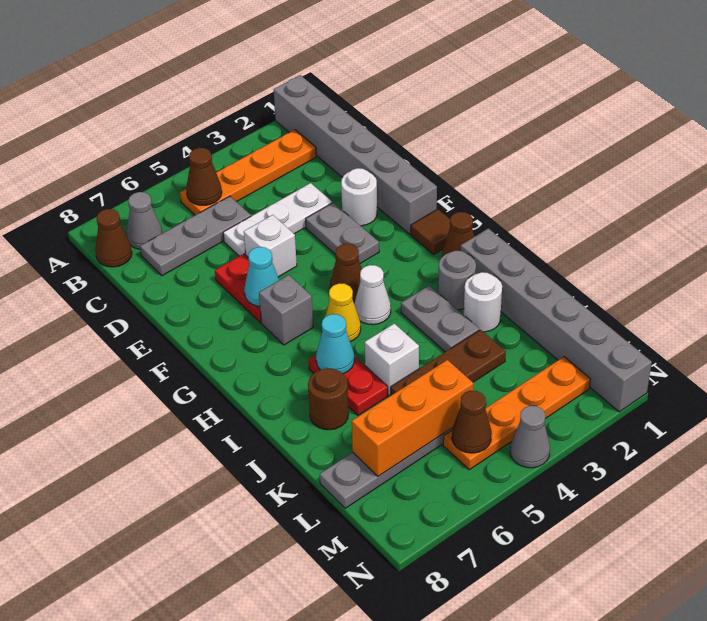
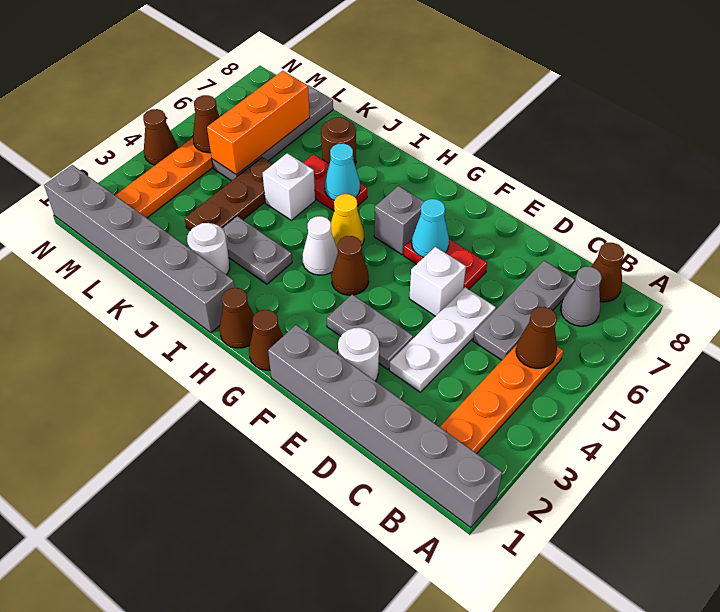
brown 1x1 tile [411,209,450,254] -> brown 1x1 cone [249,310,283,370]
grey 1x1 round brick [438,251,476,310] -> none
grey 1x1 cone [510,406,550,468] -> brown 1x1 cone [143,109,178,165]

